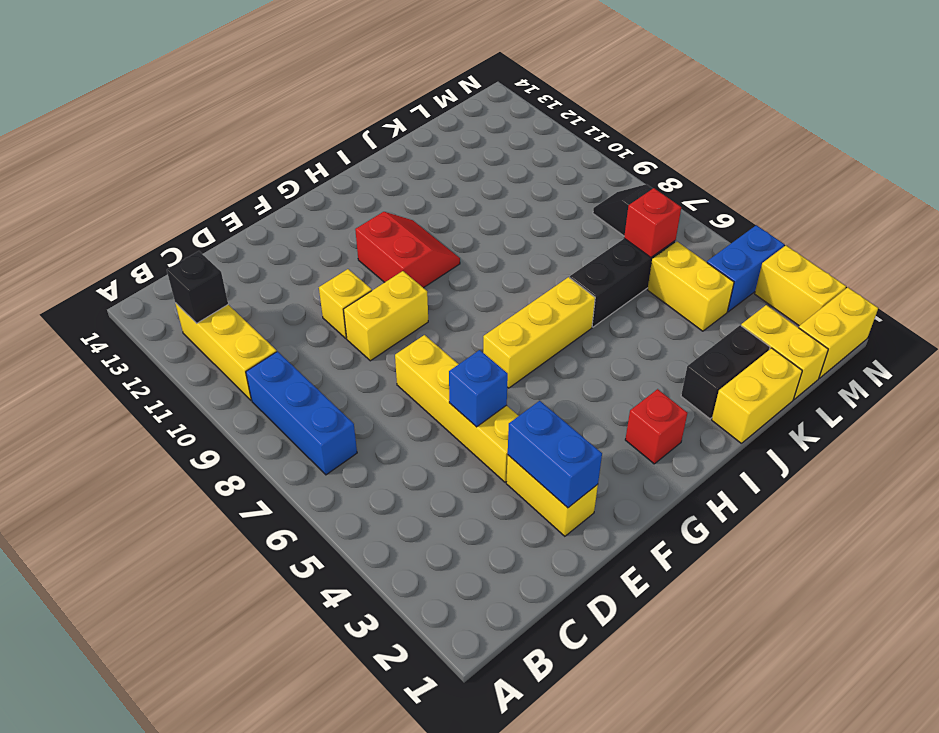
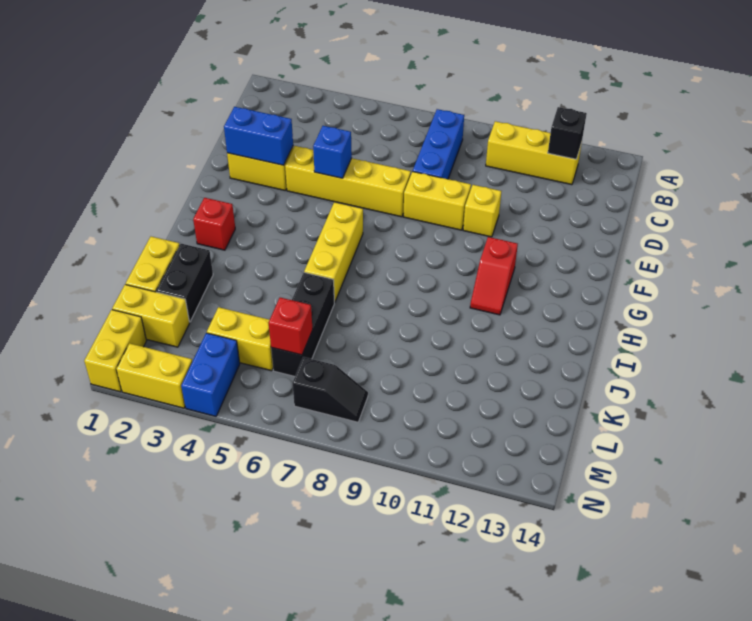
blue 1x3 brick [246,351,357,475] -> blue 1x3 brick turned to [413,109,464,179]
yellow 1x2 brick [343,271,428,361] -> yellow 1x2 brick turned to [404,171,471,230]
red 2x2 slope [355,212,460,288] -> red 1x2 slope [470,237,518,315]

